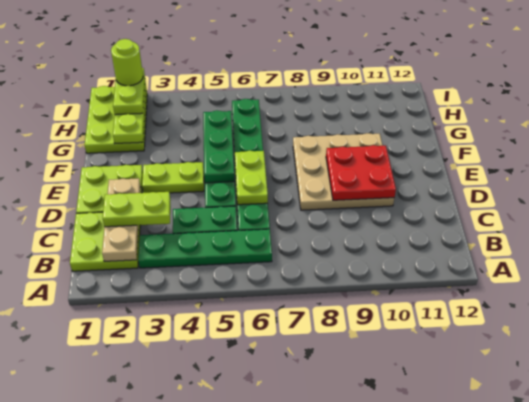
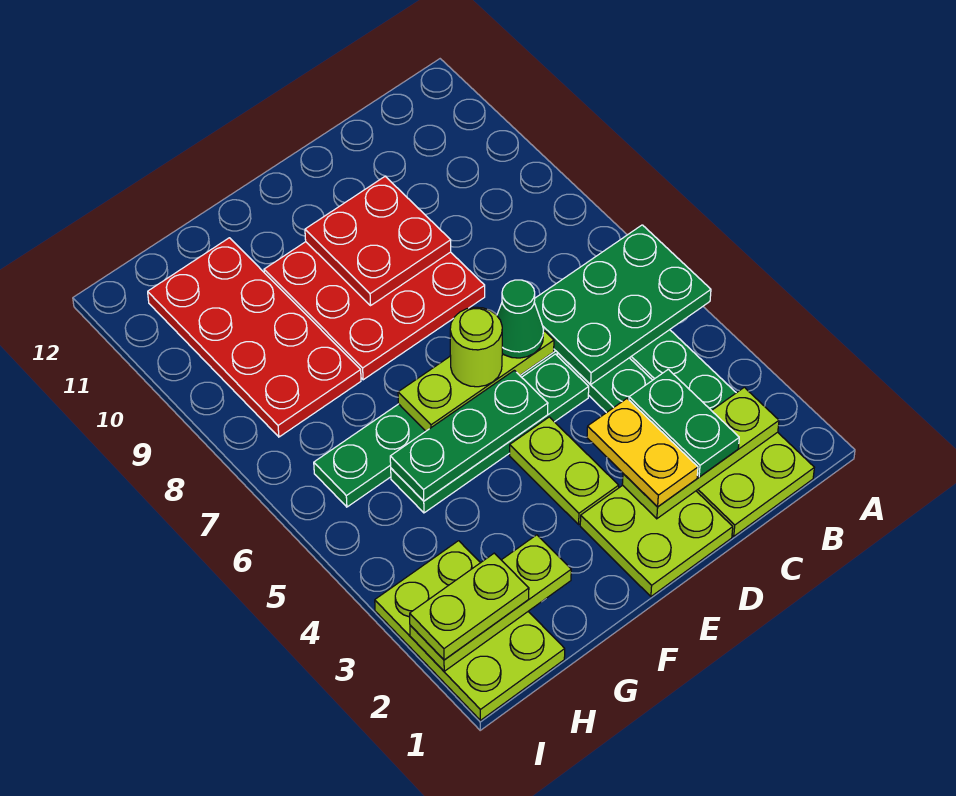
none -> green 2x3 plate [534,225,711,385]
tan 1x3 plate [102,178,141,261] -> lime 1x3 plate [622,387,779,519]
lime 1x2 plate [103,192,170,227] -> green 1x2 plate [629,369,739,477]
none -> yellow 1x2 plate [587,399,698,507]
lime 1x2 plate [235,151,268,205] -> lime 1x3 plate [398,331,554,431]
none -> green 1x1 cone [497,280,544,358]
tan 3x3 plate [293,133,394,210] -> red 3x3 plate [264,242,485,380]
lime 2x3 plate [85,86,147,153] -> lime 2x3 plate turned to [375,541,565,720]
none -> red 2x4 plate [148,238,361,437]
lime 1x1 round brick [111,39,143,86] -> lime 1x1 round brick moved to [450,307,502,387]

